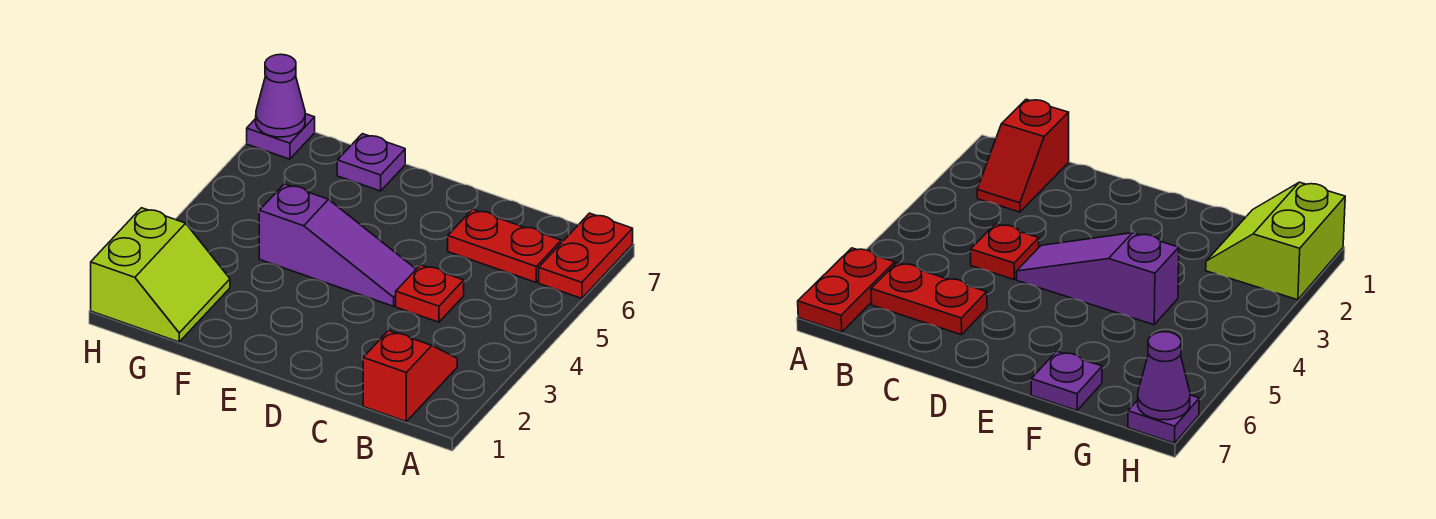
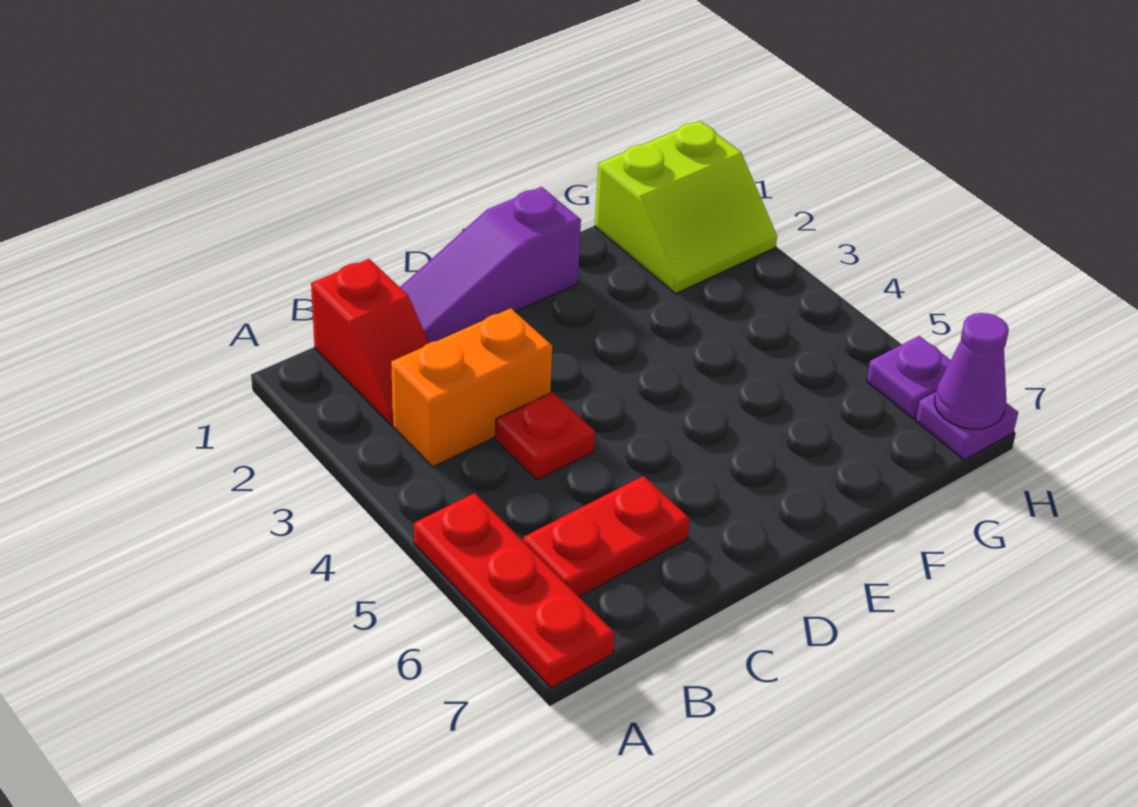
red 1x2 plate [539,213,633,298] -> red 1x3 plate [414,493,615,688]
none -> orange 1x2 brick [391,308,552,467]
purple 1x3 slope [259,184,416,306] -> purple 1x3 slope moved to [400,187,581,343]
purple 1x1 plate [337,134,405,191] -> purple 1x1 plate moved to [867,336,950,419]
lime 2x2 slope [91,208,230,342] -> lime 2x2 slope turned to [595,121,777,293]

